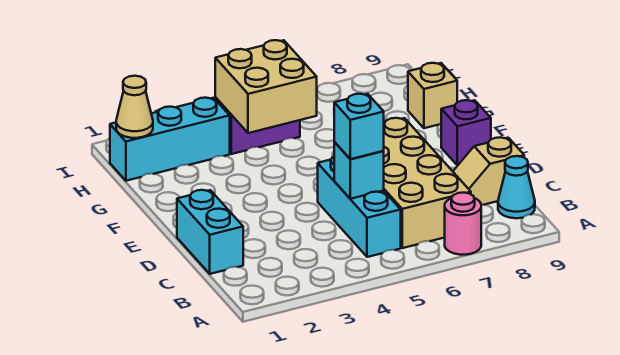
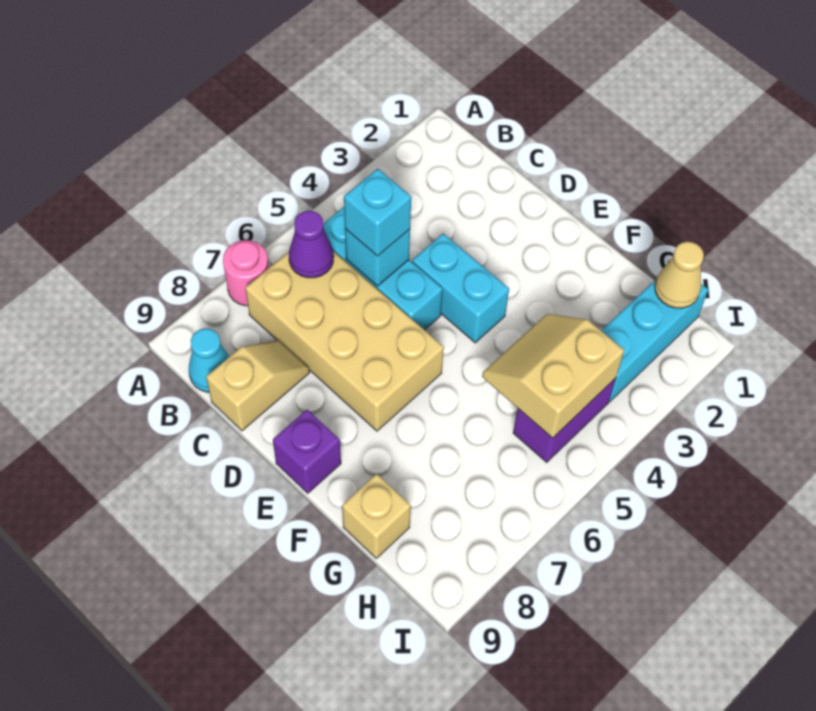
none -> purple 1x1 cone [289,211,334,278]
cyan 1x2 brick [177,190,243,274] -> cyan 1x2 brick moved to [412,234,509,343]
tan 2x2 brick [215,40,317,133] -> tan 2x2 slope [482,314,624,438]

